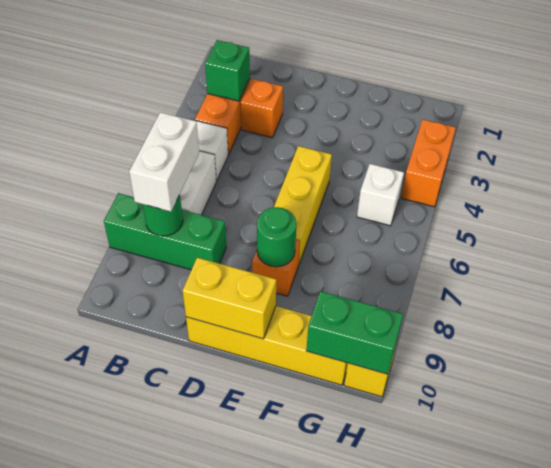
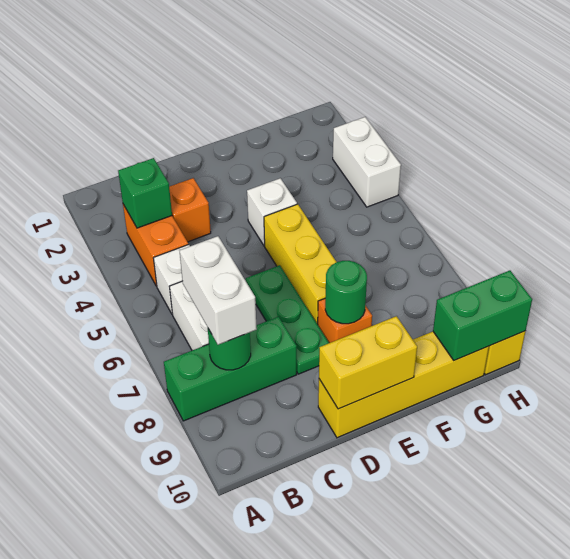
none -> green 1x3 plate [246,265,329,374]
white 1x1 brick [357,164,404,226] -> white 1x1 brick moved to [247,178,297,246]
orange 1x2 brick [401,119,456,207] -> white 1x2 brick [333,117,401,207]

